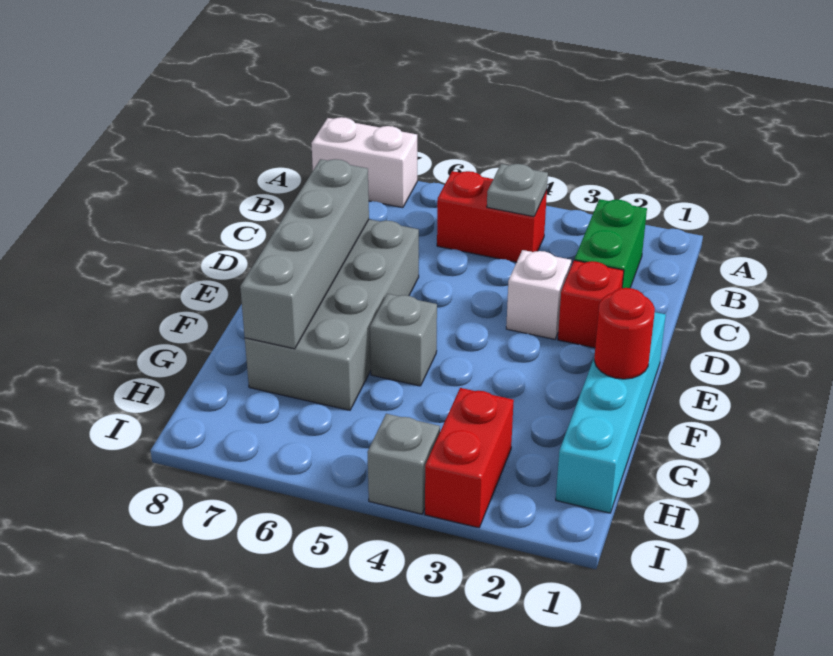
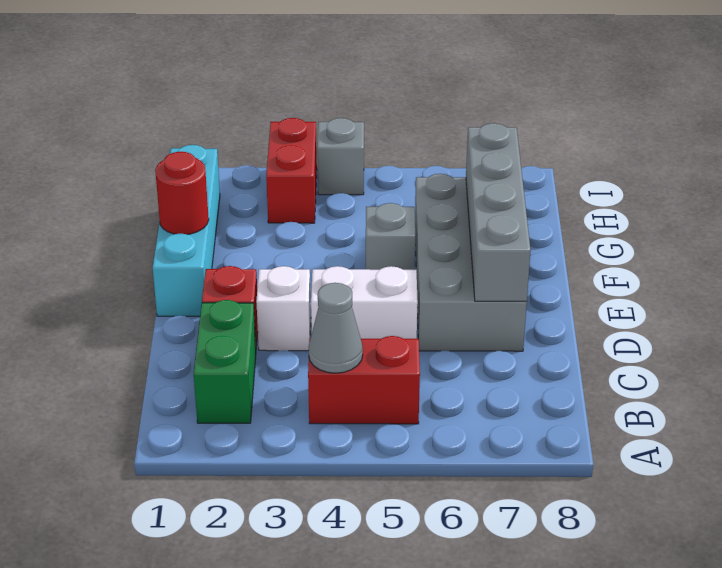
white 1x2 brick [311,117,417,208] -> white 1x2 brick moved to [311,266,418,339]
grey 1x1 plate [487,164,548,217] -> grey 1x1 cone [309,283,363,373]

